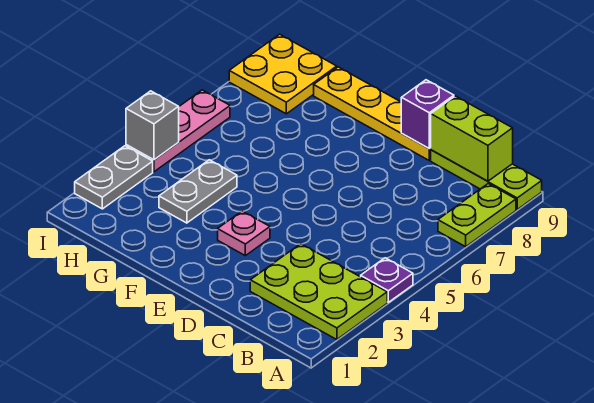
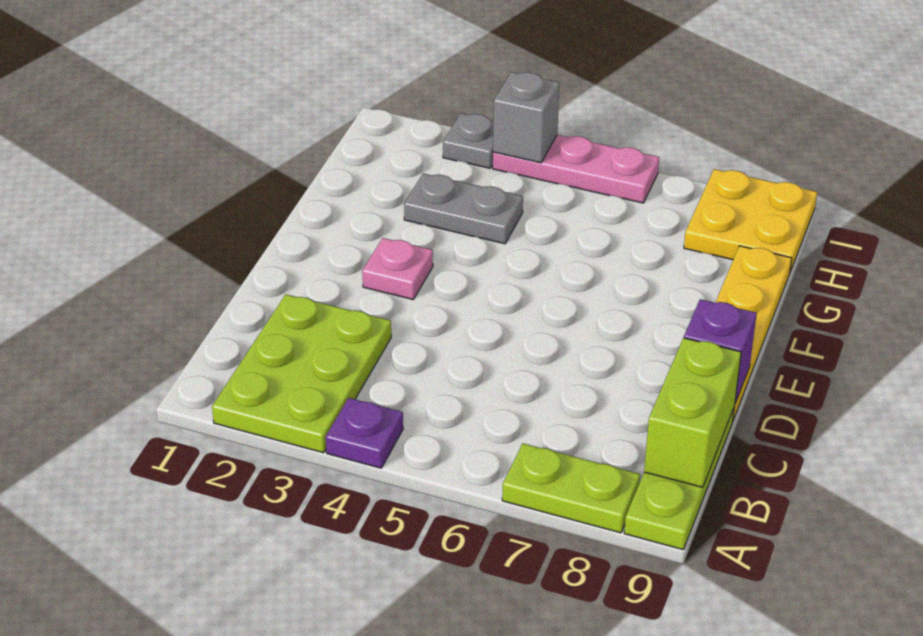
grey 1x2 plate [75,146,153,209] -> grey 1x1 plate [443,113,494,168]

